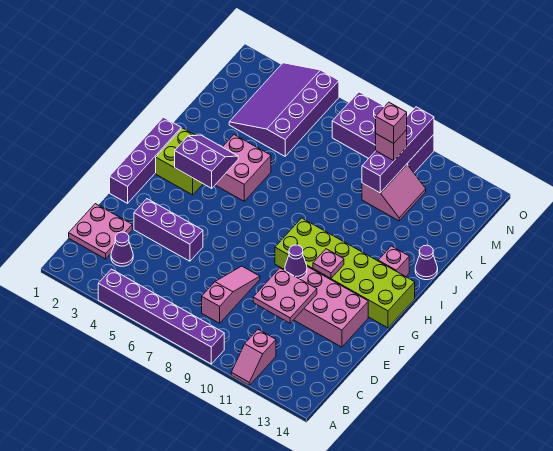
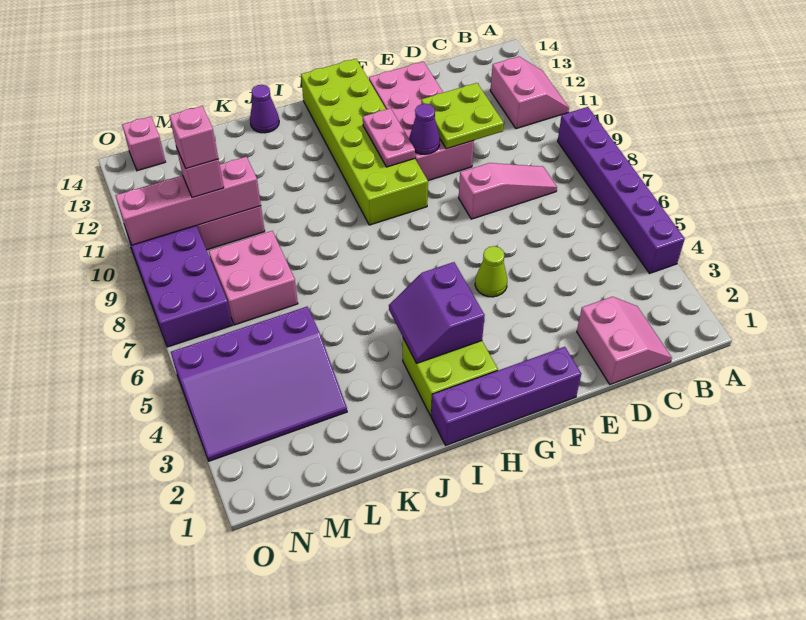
pink 1x2 slope [231,330,276,385] -> pink 2x2 slope [490,57,569,129]
pink 2x2 plate [69,204,132,259] -> pink 2x2 slope [577,297,672,384]
purple 1x1 cone [111,232,133,266] -> none
pink 1x3 slope [202,266,260,323] -> pink 1x3 slope turned to [459,163,557,219]
pink 2x2 plate [253,268,317,323] -> lime 2x2 plate [421,83,504,149]
purple 1x3 brick [134,199,203,261] -> none
none -> lime 1x1 cone [475,246,507,297]
pink 1x1 plate [313,249,344,278] -> pink 1x2 plate [363,108,415,167]
pink 2x2 brick [216,135,271,201] -> pink 2x2 brick moved to [209,231,298,325]
pink 1x1 brick [378,246,409,277] -> pink 1x1 brick moved to [122,116,165,171]
purple 1x4 brick [362,107,434,193] -> pink 1x4 brick [115,157,261,245]

